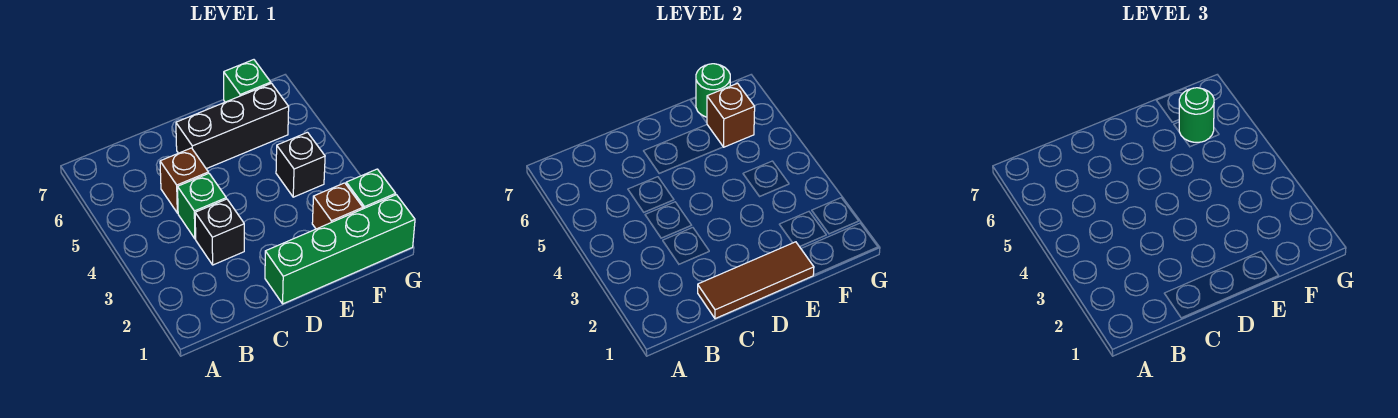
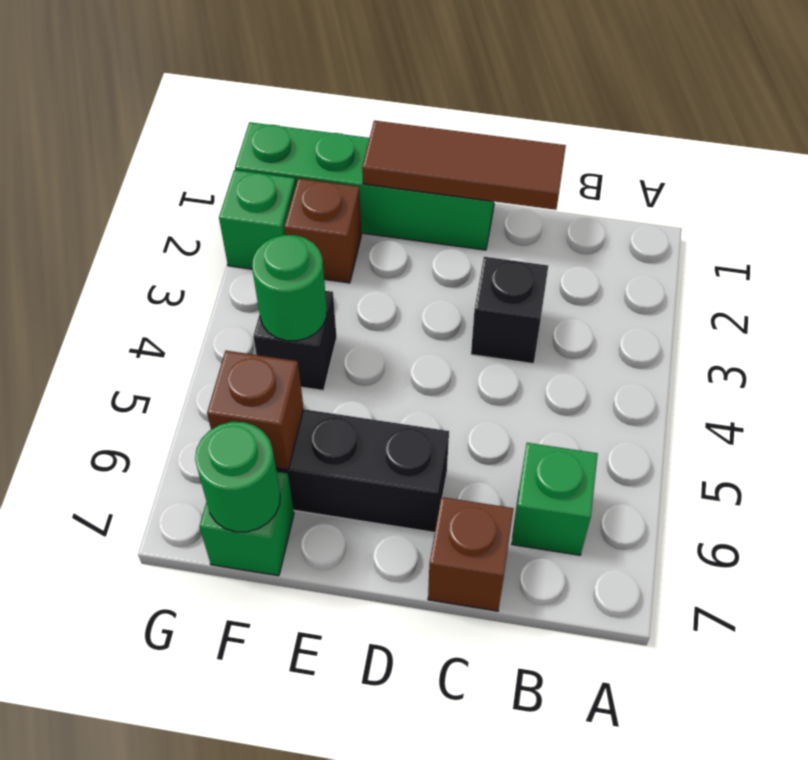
green 1x1 brick [178,173,226,239] -> green 1x1 brick moved to [512,443,598,555]
brown 1x1 brick [160,148,208,213] -> brown 1x1 brick moved to [428,497,514,611]
green 1x1 round brick [1179,88,1214,143] -> green 1x1 round brick moved to [252,235,327,341]

